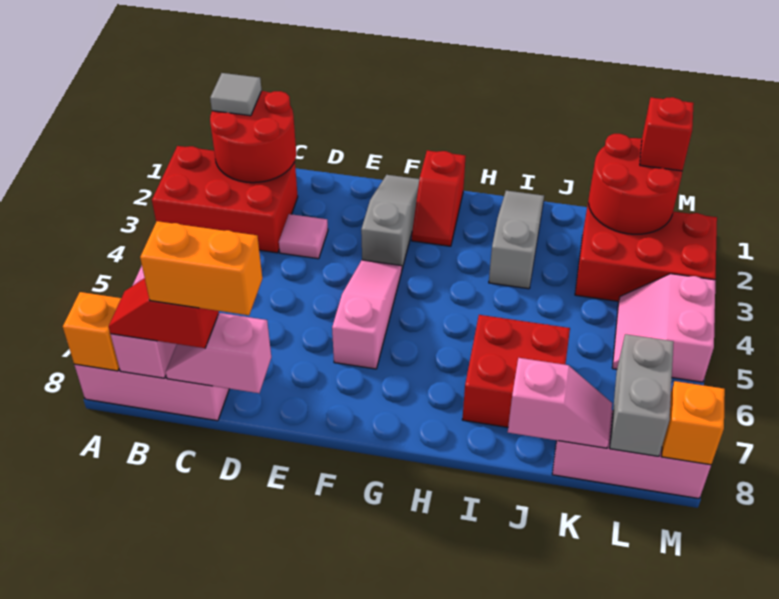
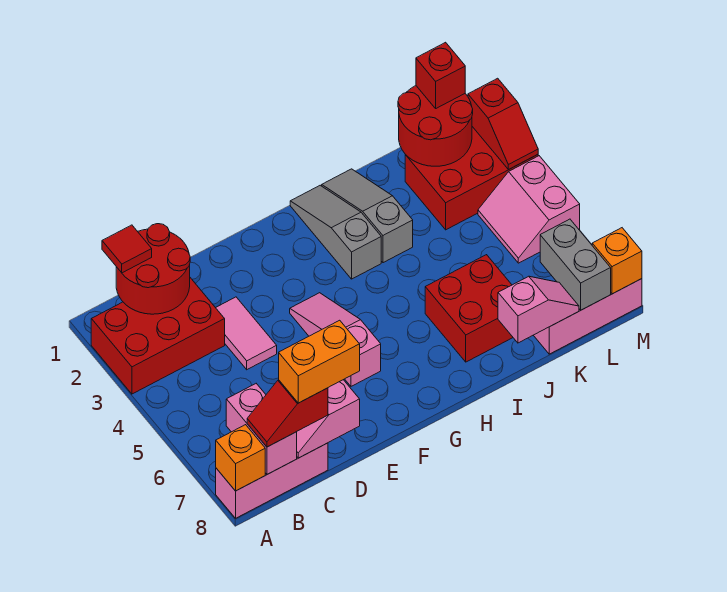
grey 1x1 tile [210,73,262,116] -> red 1x1 tile [102,225,152,273]
pink 1x1 tile [279,214,328,259] -> pink 1x2 tile [216,297,277,370]
grey 1x3 slope [361,175,419,269] -> grey 1x3 slope moved to [290,185,381,279]
red 1x2 slope [412,150,466,246] -> red 1x2 slope moved to [468,78,538,169]

